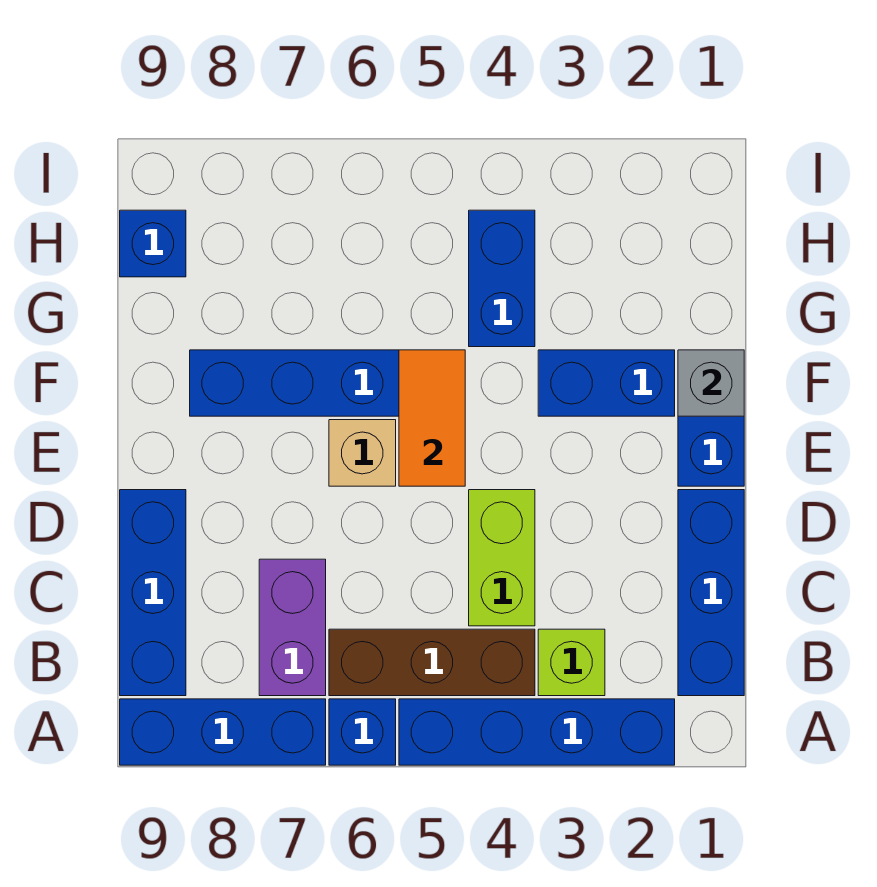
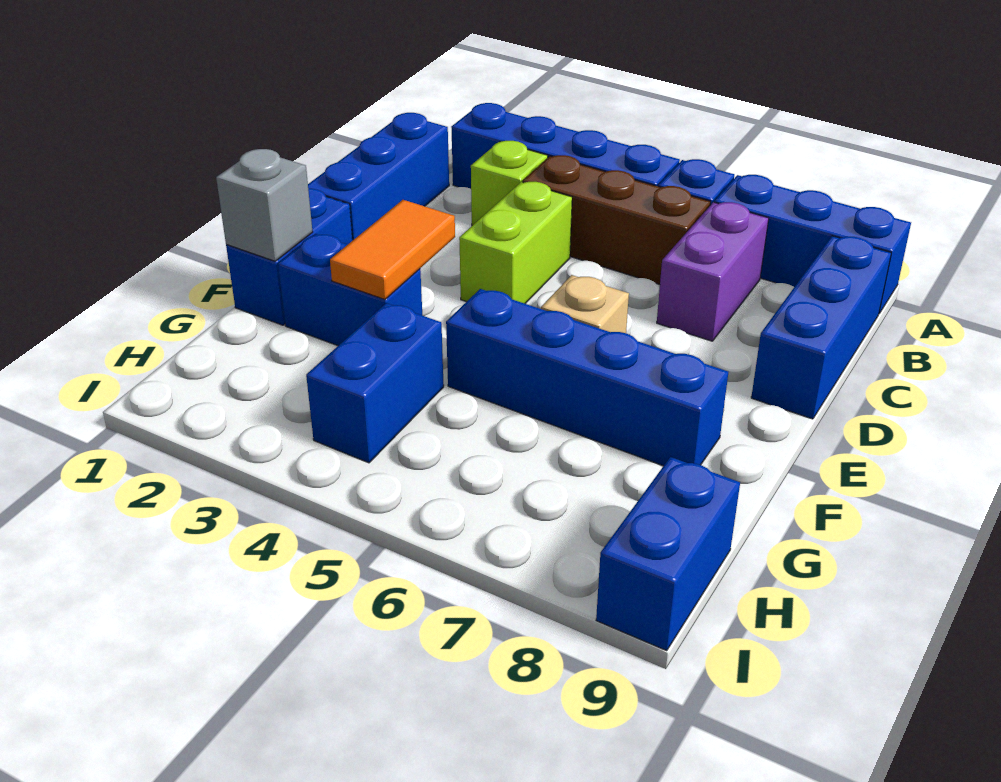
orange 1x2 tile [399,350,465,486] -> orange 1x2 tile moved to [330,200,455,299]
blue 1x1 brick [120,210,186,277] -> blue 1x2 brick [596,457,740,651]

